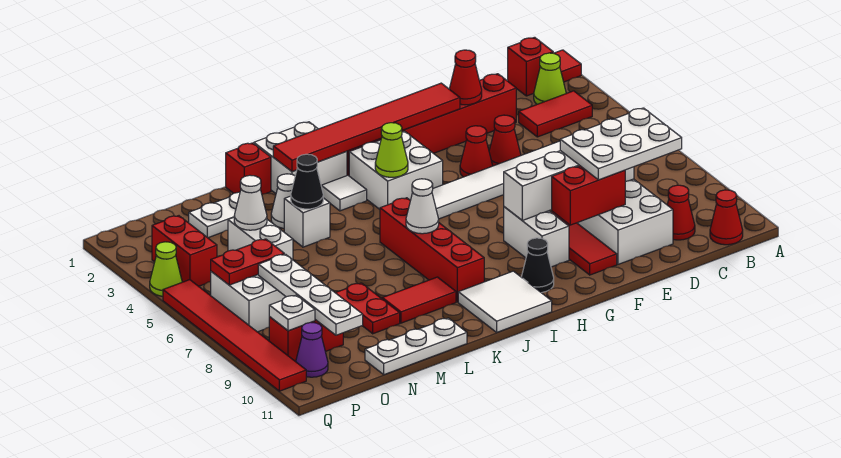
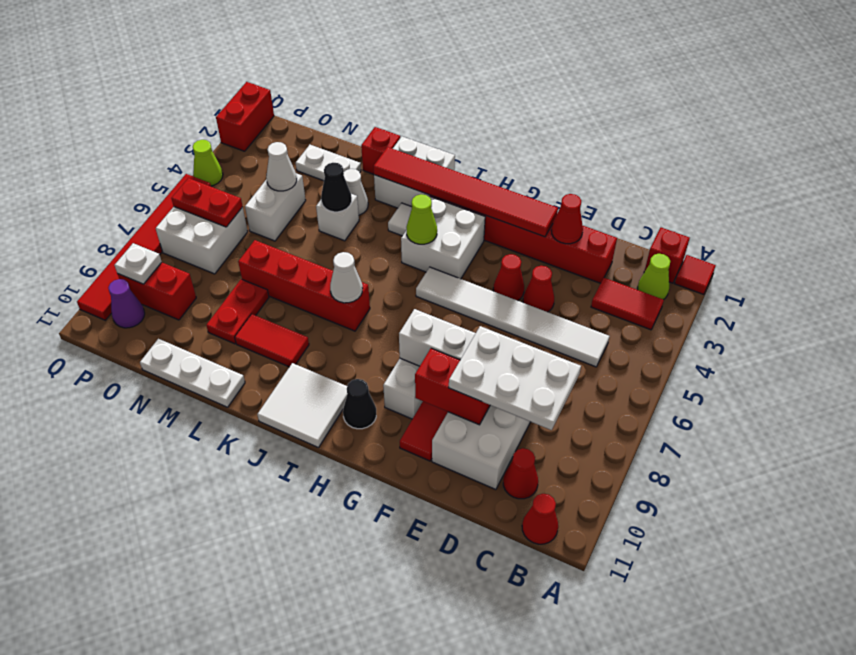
red 1x4 brick [380,198,484,302] -> red 1x4 brick turned to [238,240,370,331]
white 1x4 plate [258,254,363,335] -> none
red 1x2 brick [152,216,217,286] -> red 1x2 brick moved to [216,82,274,151]

